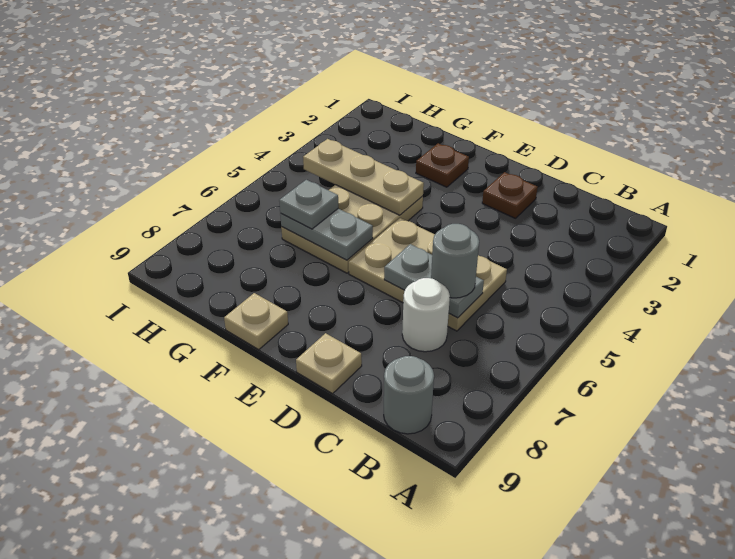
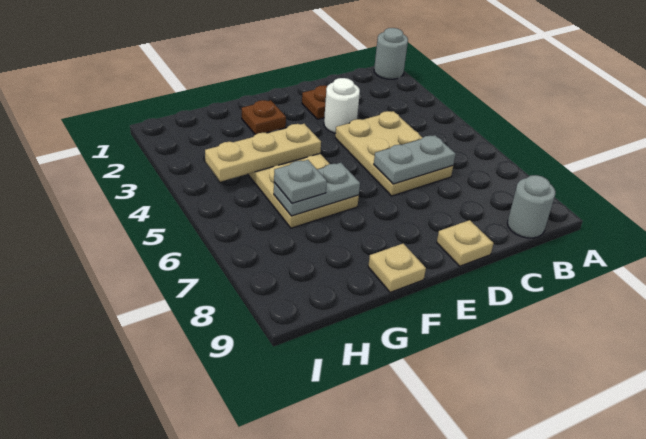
tan 2x3 plate [349,218,507,331] -> tan 2x3 plate turned to [335,111,453,196]
grey 1x1 round brick [431,224,479,298] -> grey 1x1 round brick moved to [374,28,408,79]
white 1x1 round brick [402,278,450,352] -> white 1x1 round brick moved to [324,78,360,133]

